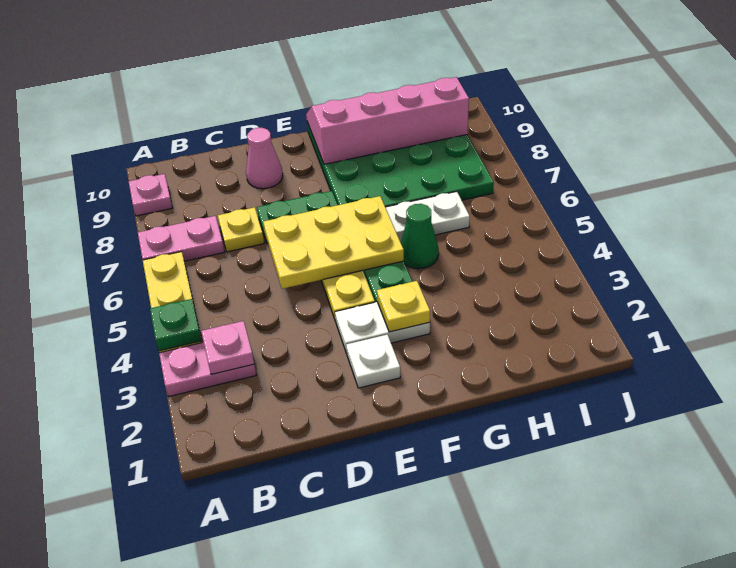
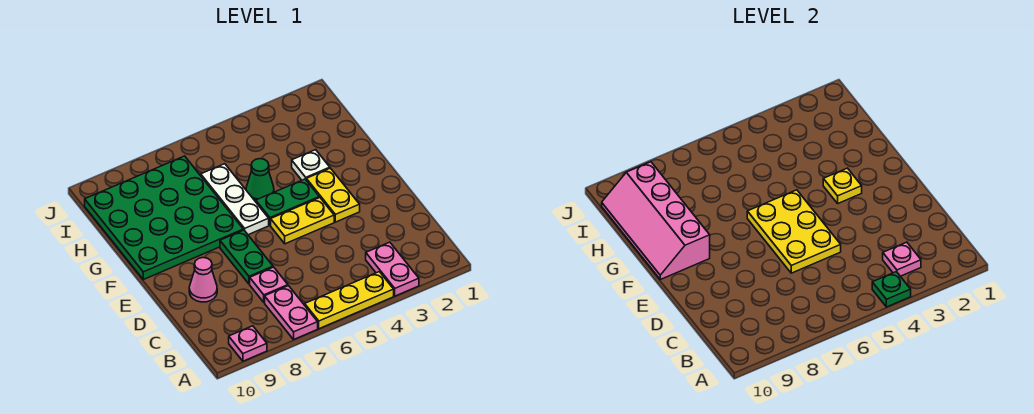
yellow 1x1 plate [218,207,264,252] -> pink 1x1 plate [250,267,288,302]
white 1x1 plate [346,335,400,388] -> white 1x1 plate moved to [292,150,330,180]
white 1x2 plate [335,302,430,354] -> yellow 1x2 plate [306,168,360,222]

